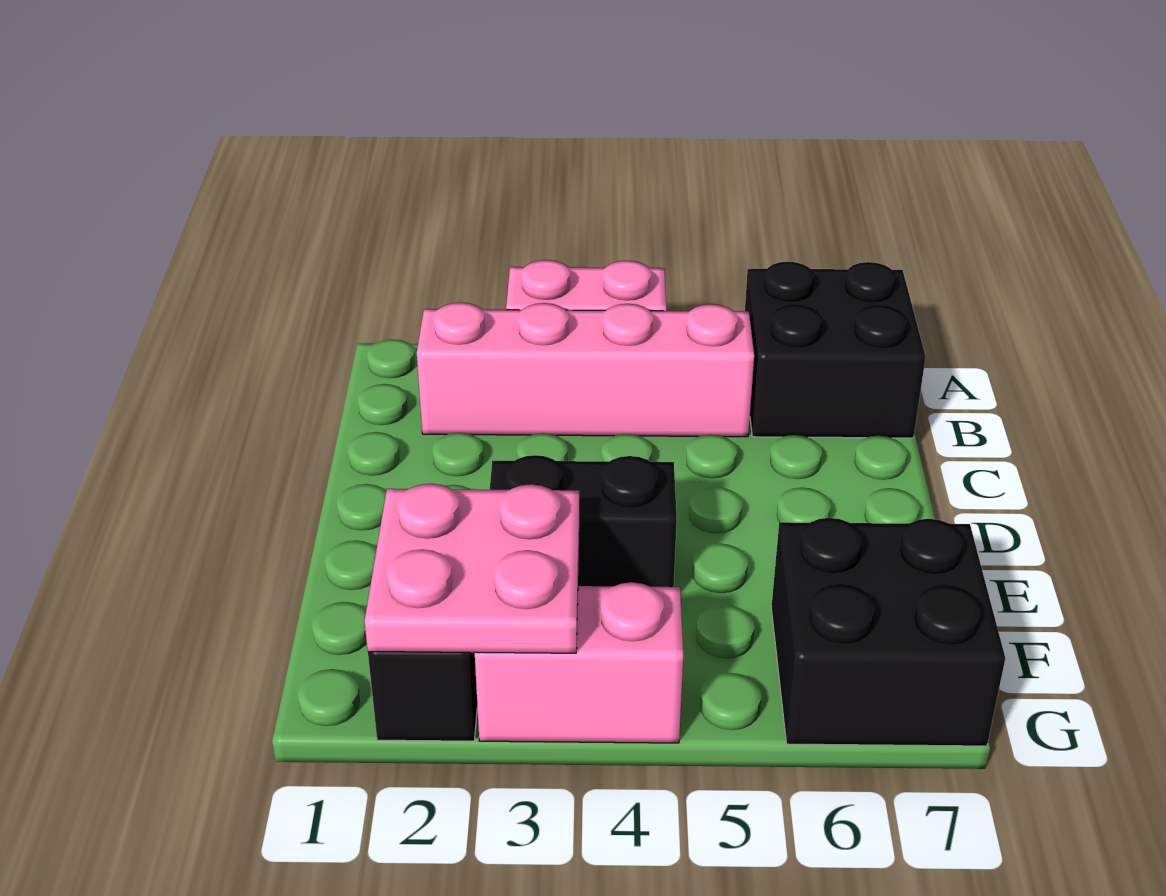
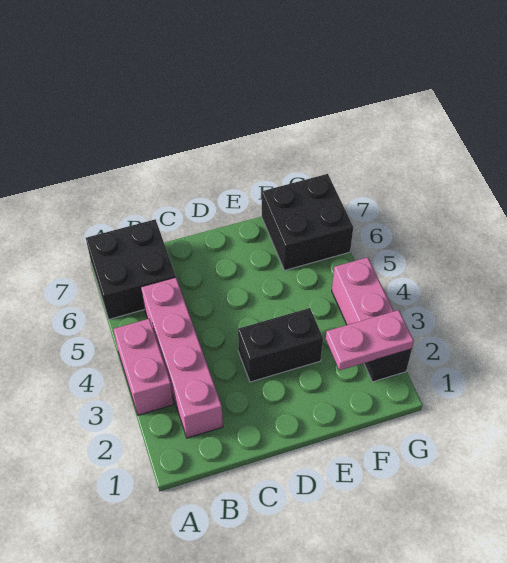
black 1x2 brick [490,455,677,587] -> black 1x2 brick turned to [238,308,323,382]
pink 2x2 plate [364,484,579,653] -> pink 1x2 plate [326,310,414,370]

